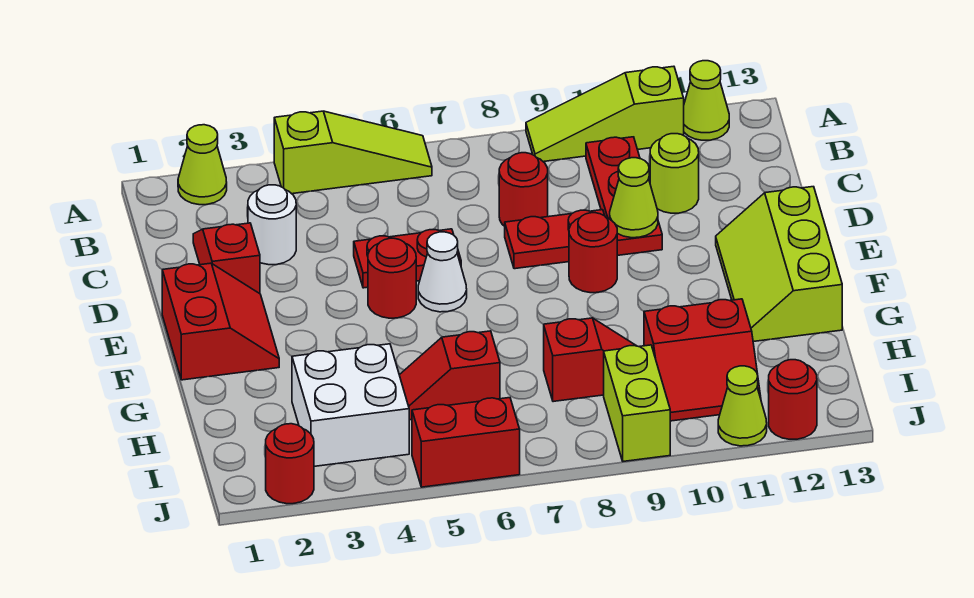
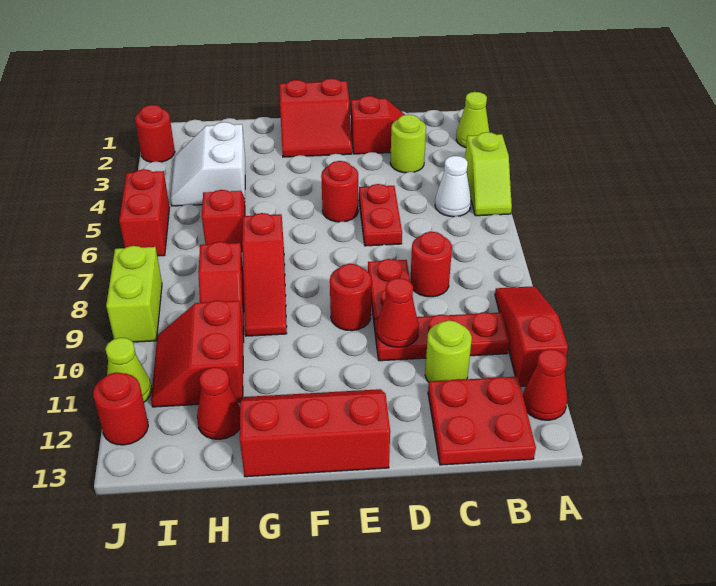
lime 1x3 slope [274,111,432,194] -> lime 1x2 slope [465,132,512,216]
lime 1x3 slope [526,66,684,162] -> red 1x3 slope [495,286,568,386]
lime 1x1 cone [684,61,729,140] -> red 1x1 cone [523,349,567,420]
none -> red 2x2 plate [428,377,536,465]
white 1x1 round brick [248,185,296,265] -> lime 1x1 round brick [390,115,426,173]
lime 1x1 cone [610,158,658,238] -> red 1x1 cone [377,278,419,347]
white 1x1 cone [418,232,467,312] -> white 1x1 cone moved to [435,156,471,217]
lime 2x3 slope [716,187,842,342] -> red 2x3 slope [240,389,390,477]
none -> red 1x3 slope [242,213,287,336]
white 2x2 brick [292,344,409,466] -> white 2x2 slope [170,122,245,206]
none -> red 1x1 cone [197,367,240,439]
lime 1x2 brick [604,345,670,461] -> lime 1x2 brick turned to [106,246,162,342]

